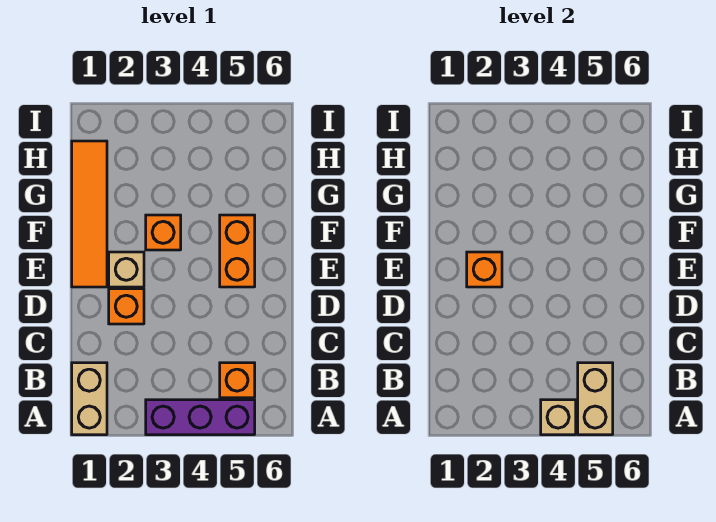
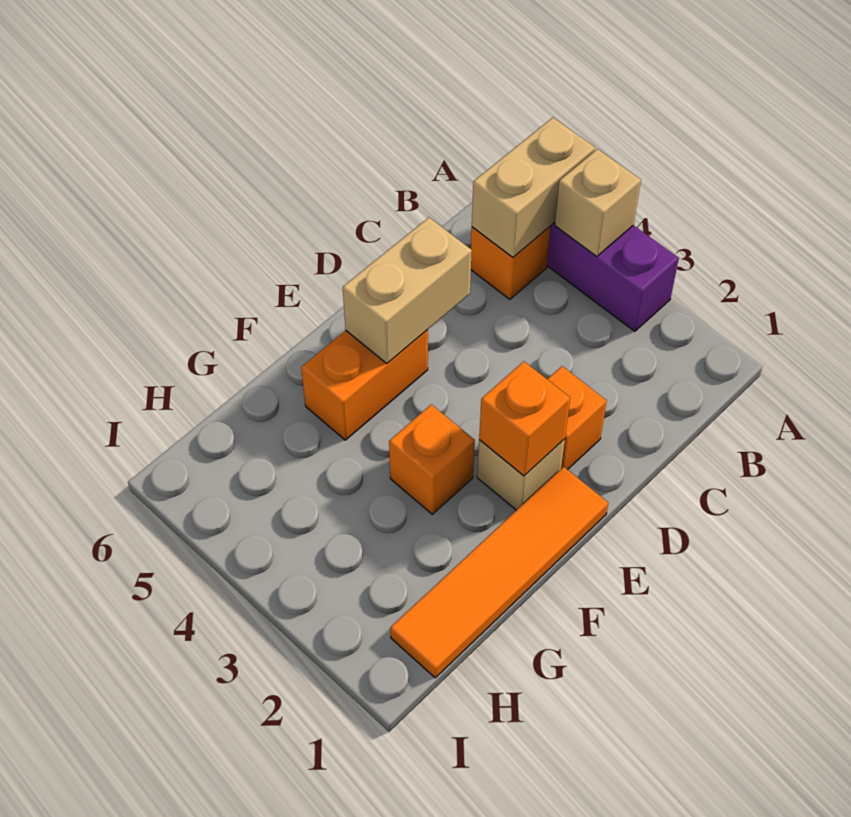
tan 1x2 brick [72,363,107,435] -> tan 1x2 brick moved to [343,217,472,363]

